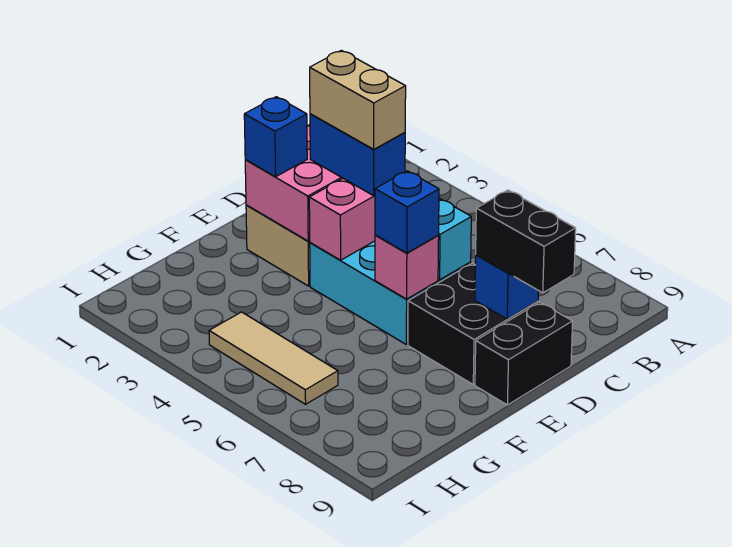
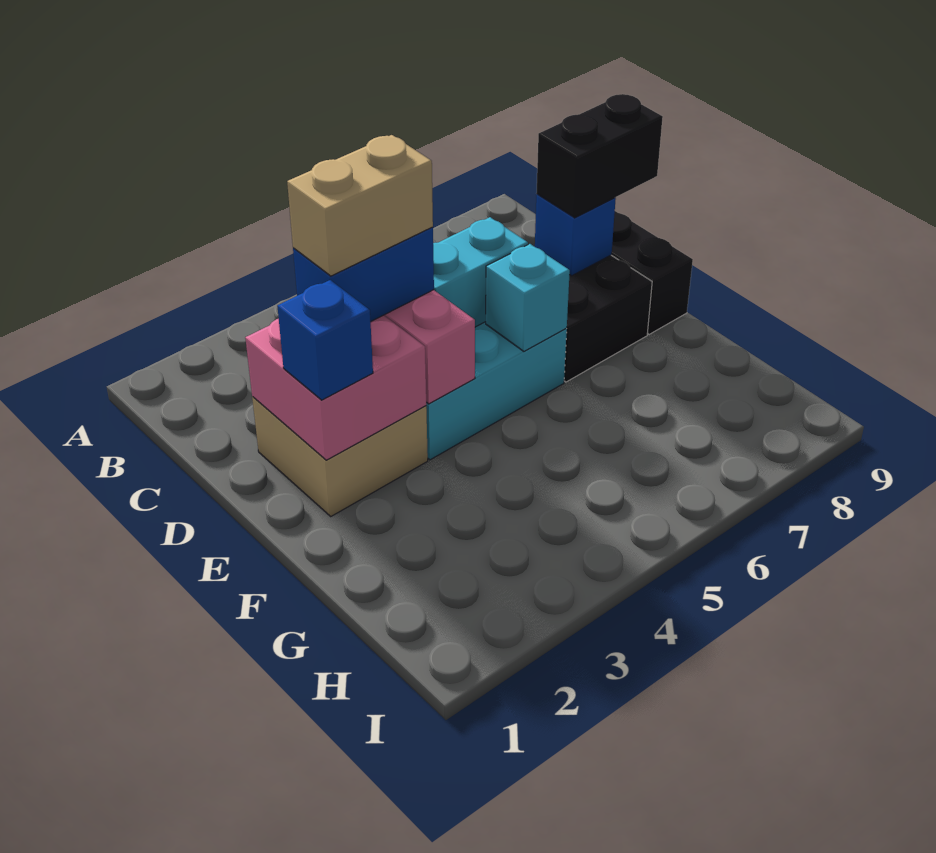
pink 1x1 brick [375,235,439,299] -> cyan 1x1 brick [486,244,570,351]
blue 1x1 brick [375,171,439,253] -> none
tan 1x3 tile [209,312,338,404] -> none

